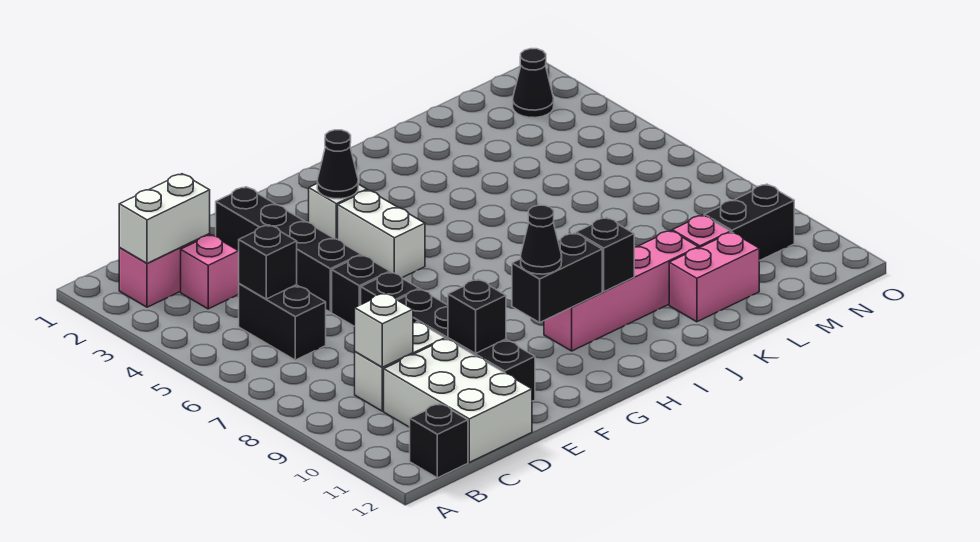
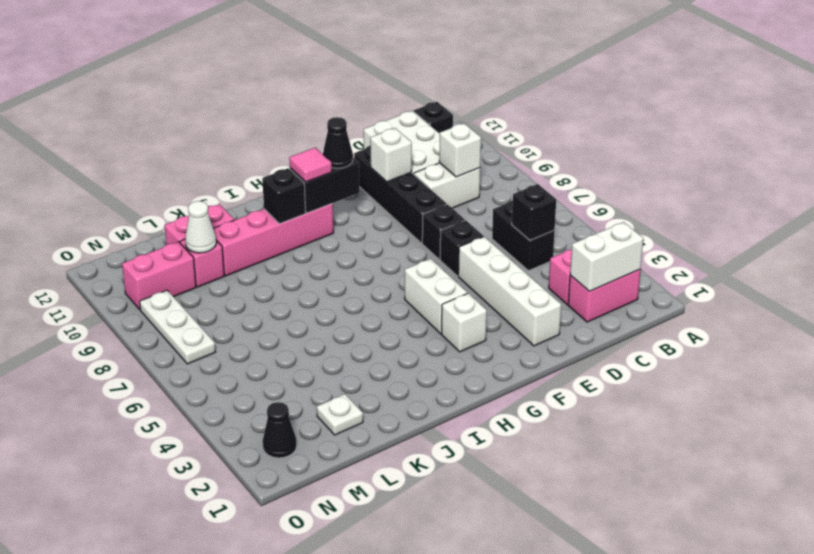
black 1x4 brick [216,187,361,312] -> white 1x4 brick [458,237,561,346]
black 1x1 brick [448,279,506,353] -> white 1x1 brick [370,128,412,182]
black 1x1 cone [317,130,358,199] -> none
none -> pink 1x1 tile [289,148,332,182]
none -> white 1x1 plate [317,394,363,435]
none -> white 1x1 cone [185,201,216,253]
black 1x2 brick [704,184,794,261] -> pink 1x2 brick [122,242,196,310]
none -> white 1x3 plate [140,290,215,364]

